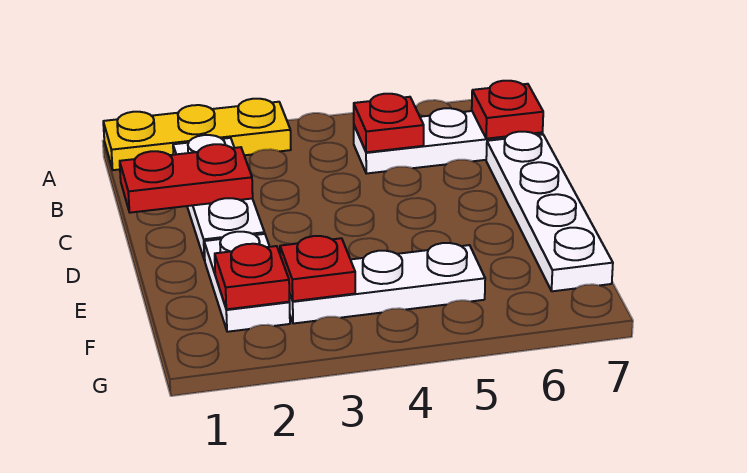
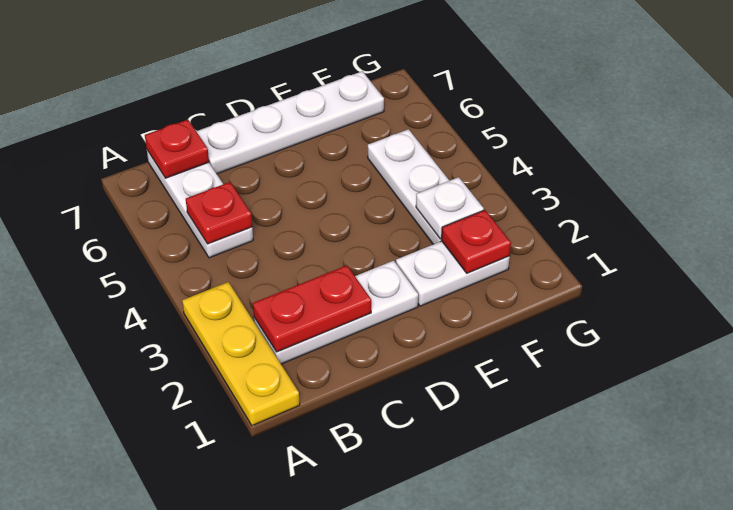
red 1x2 plate [120,144,253,213] -> red 1x2 plate turned to [253,265,371,352]
red 1x1 plate [280,236,355,301] -> white 1x1 plate [416,177,484,239]

